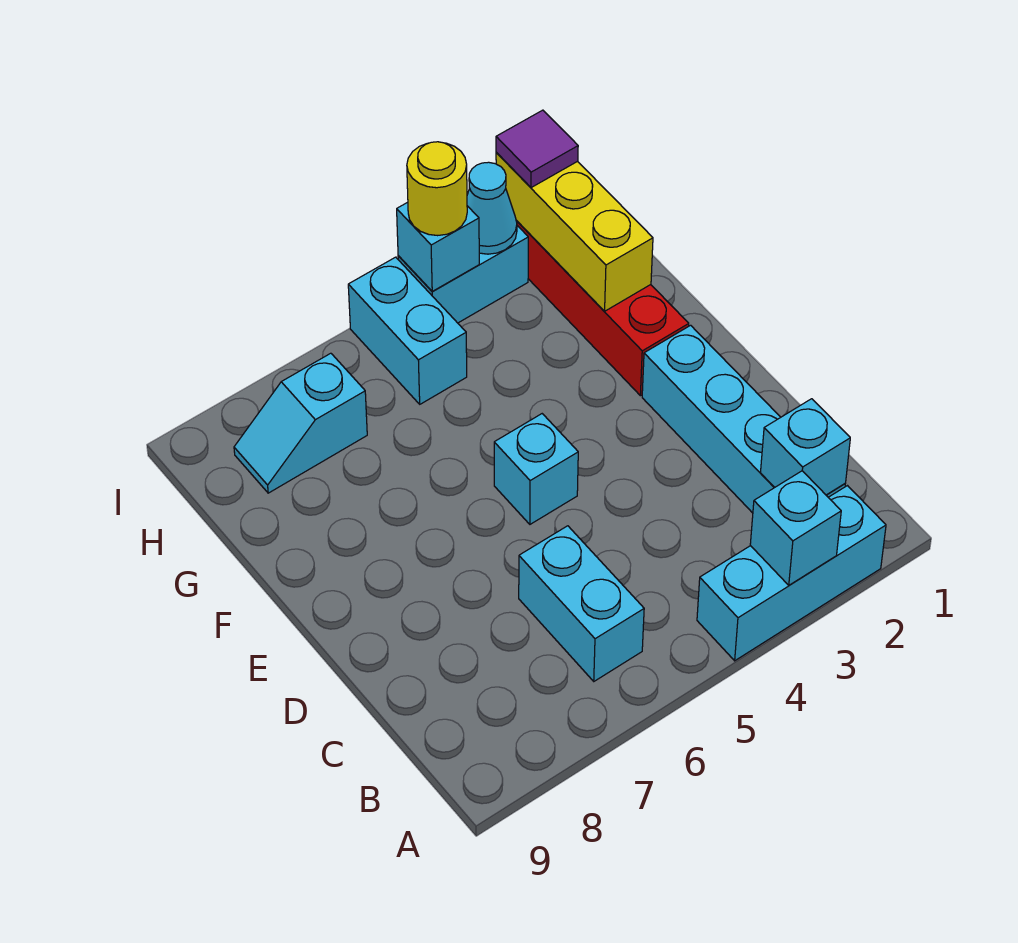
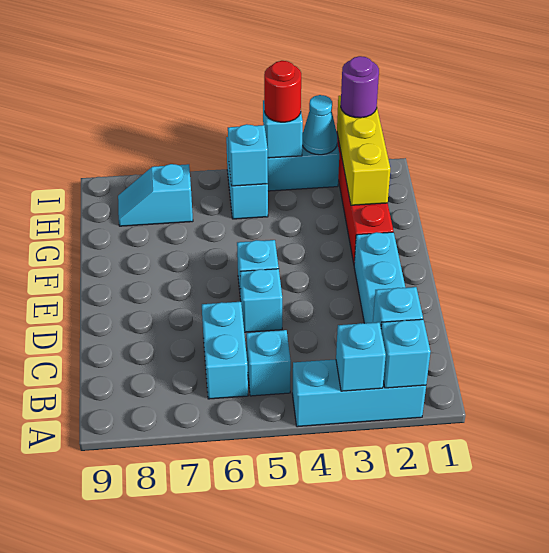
none -> cyan 1x1 brick [381,319,431,388]
none -> cyan 1x1 brick [246,330,291,396]
none -> cyan 1x1 brick [240,269,282,332]
none -> cyan 1x1 brick [228,124,268,186]
purple 1x1 tile [496,110,578,188] -> purple 1x1 round brick [341,56,379,118]
yellow 1x1 round brick [407,142,467,236] -> red 1x1 round brick [264,61,301,122]

